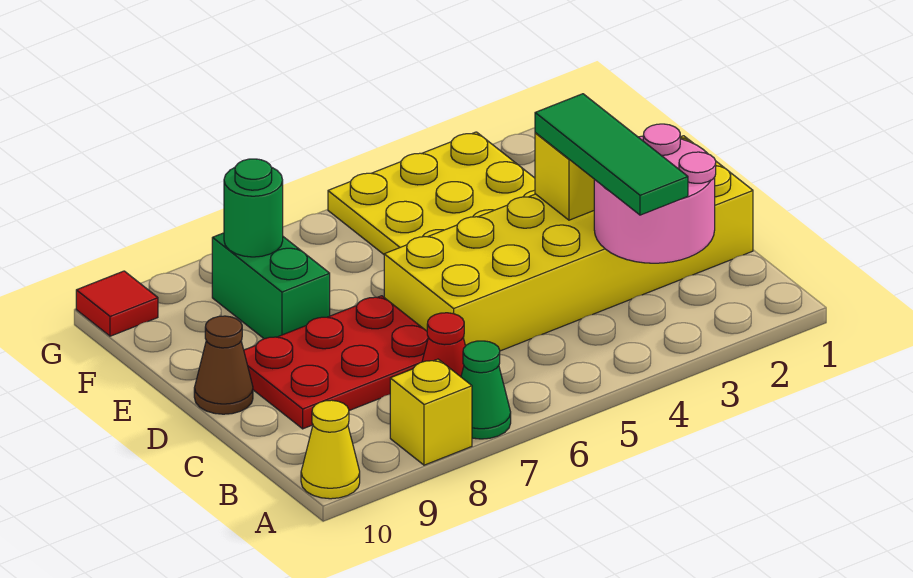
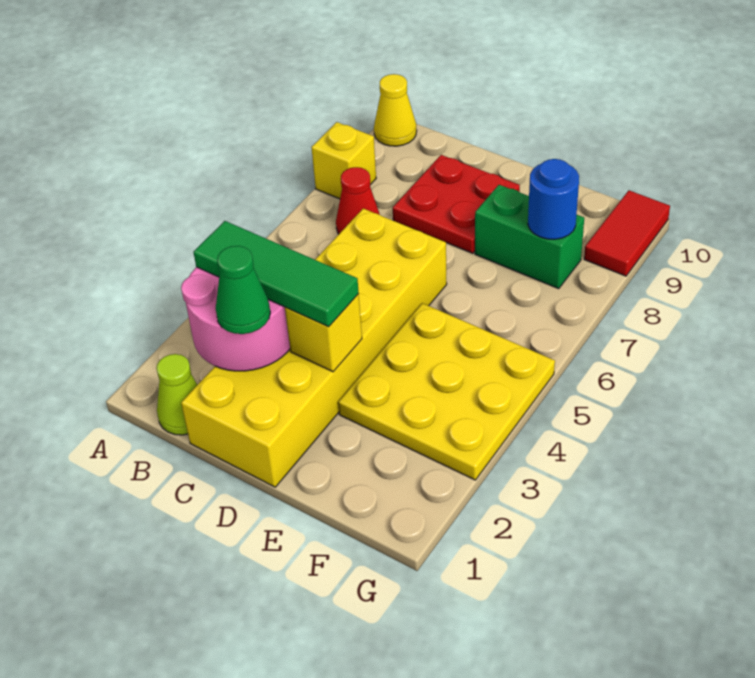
green 1x1 cone [461,341,511,439] -> green 1x1 cone moved to [216,246,270,334]
none -> lime 1x1 cone [157,354,197,435]
red 2x3 plate [244,296,428,429] -> red 2x2 plate [393,155,520,253]
brown 1x1 cone [194,316,253,414] -> none
green 1x1 round brick [224,159,283,257] -> blue 1x1 round brick [528,159,579,239]
red 1x1 tile [76,271,158,336] -> red 1x2 tile [584,190,670,276]

